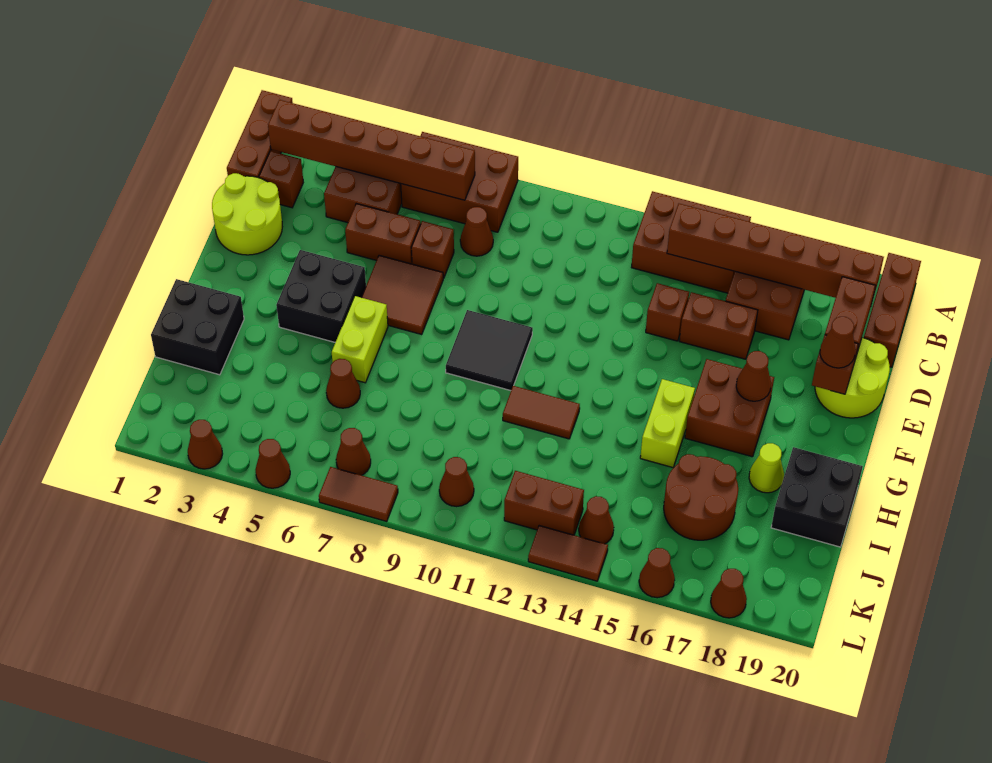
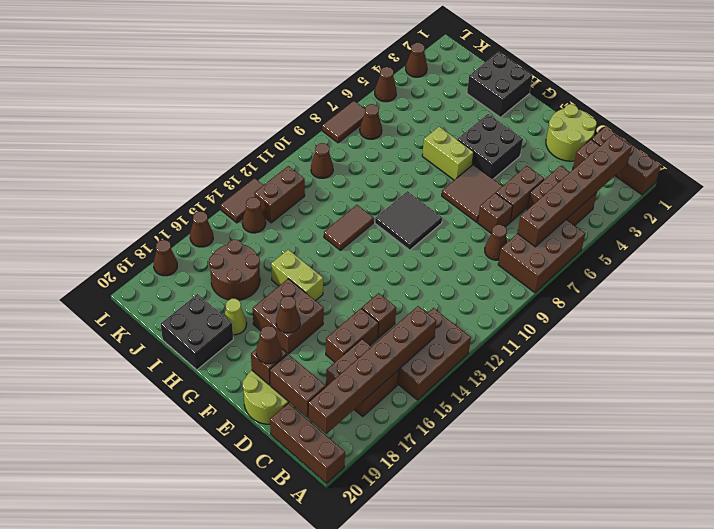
brown 1x1 cone [326,359,360,408] -> none

